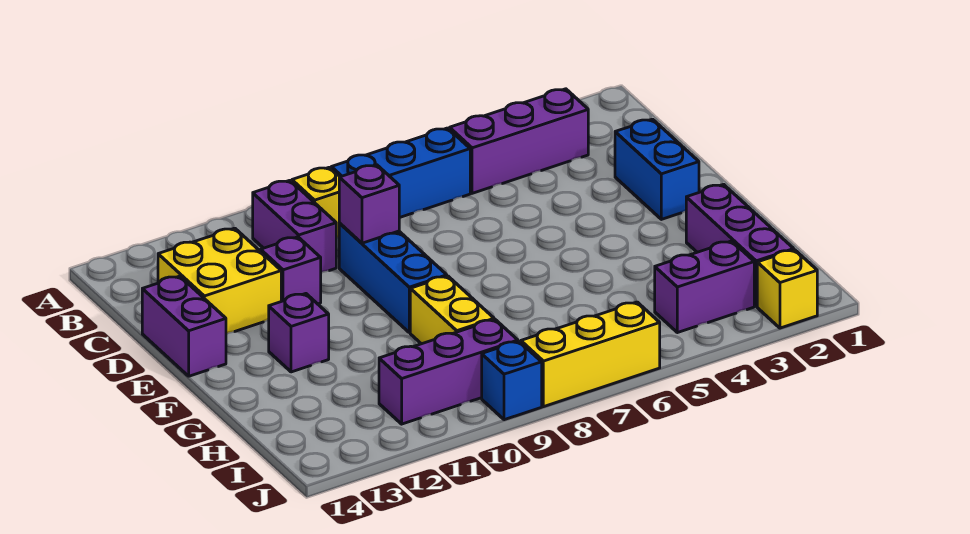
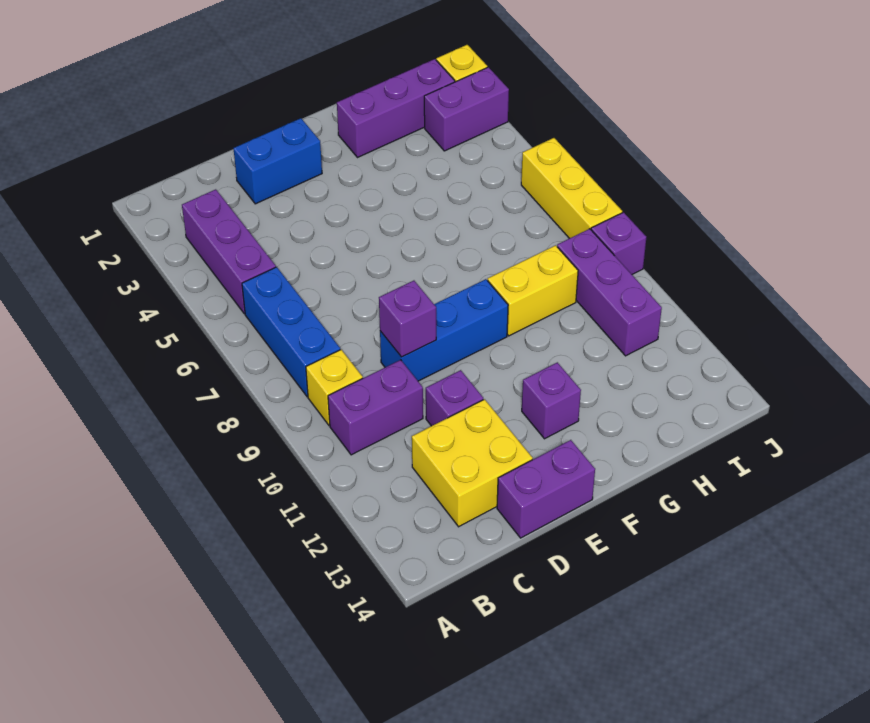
purple 1x2 brick [655,241,754,333] -> purple 1x2 brick turned to [424,67,509,151]
blue 1x1 brick [482,341,542,420] -> purple 1x1 brick [591,212,646,274]

